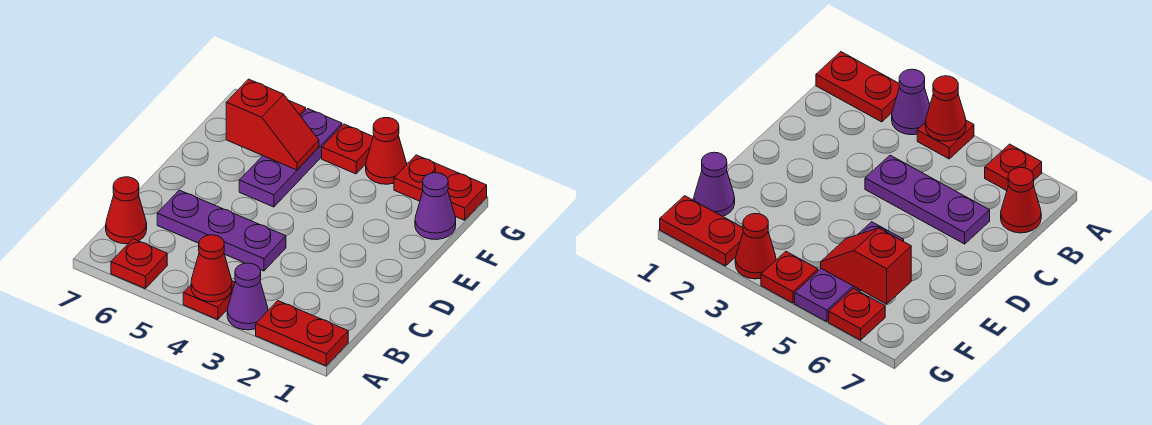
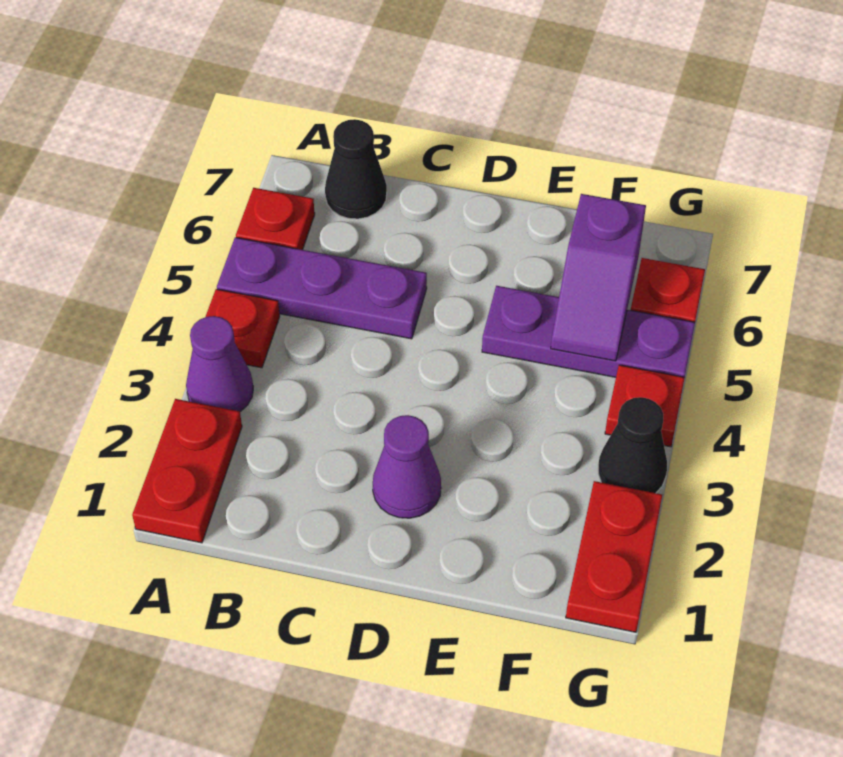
red 1x1 cone [191,235,232,302] -> none
red 1x1 cone [106,177,147,244] -> black 1x1 cone [325,119,387,219]
purple 1x3 plate [157,190,286,271] -> purple 1x3 plate turned to [217,237,427,339]
purple 1x1 cone [415,173,456,240] -> purple 1x1 cone moved to [373,415,441,518]
red 1x2 slope [226,79,319,170] -> purple 1x2 slope [551,194,646,361]
red 1x1 cone [366,118,407,184] -> black 1x1 cone [598,397,667,493]

